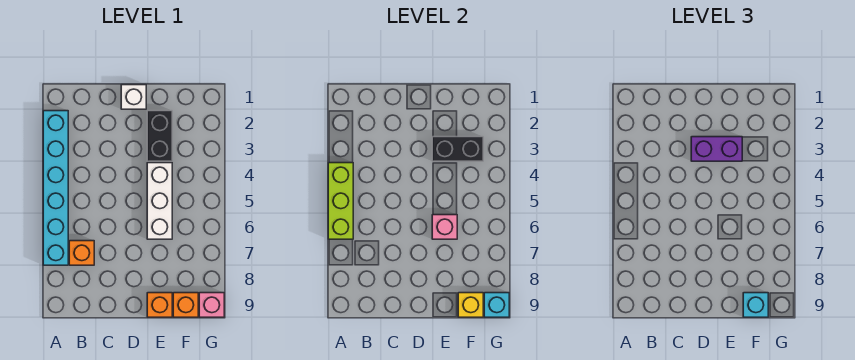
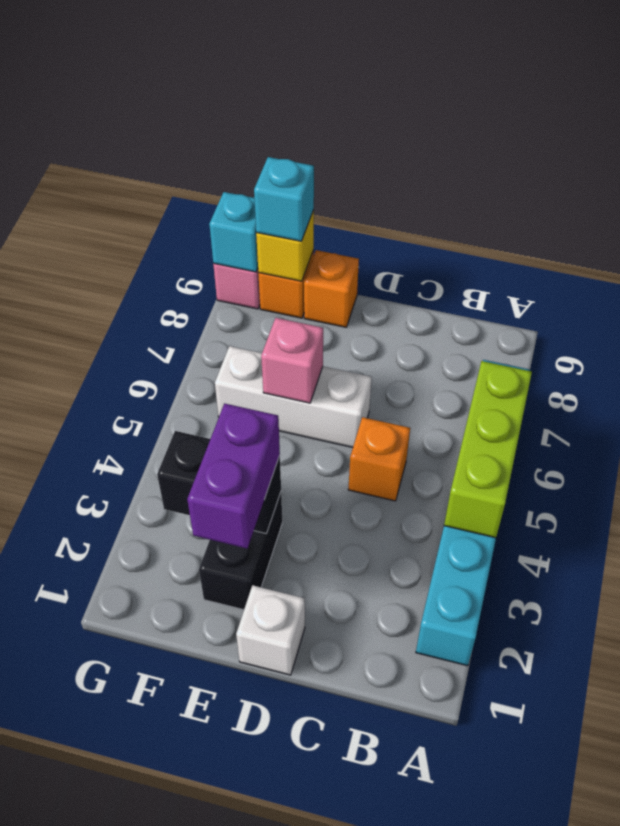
orange 1x1 brick [69,241,94,265] -> orange 1x1 brick moved to [348,417,410,501]
purple 1x2 brick [691,137,742,161] -> purple 1x2 brick turned to [187,404,280,549]
white 1x3 brick [147,163,172,239] -> white 1x3 brick turned to [215,346,372,447]

